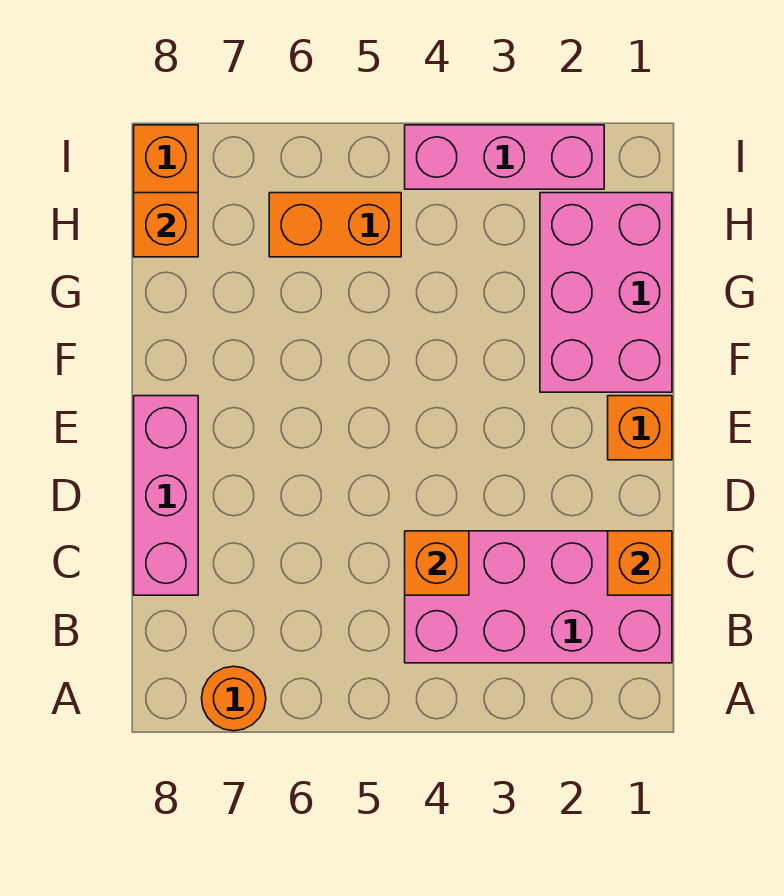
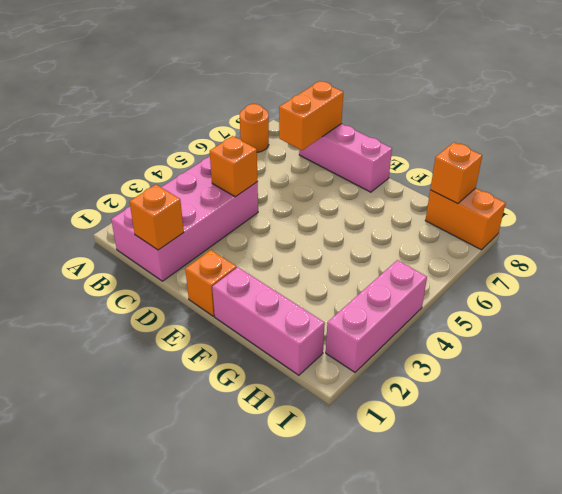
pink 2x3 brick [540,193,672,392] -> pink 1x3 brick [212,267,325,375]
orange 1x2 brick [269,193,401,257] -> orange 1x2 brick moved to [279,81,343,150]

